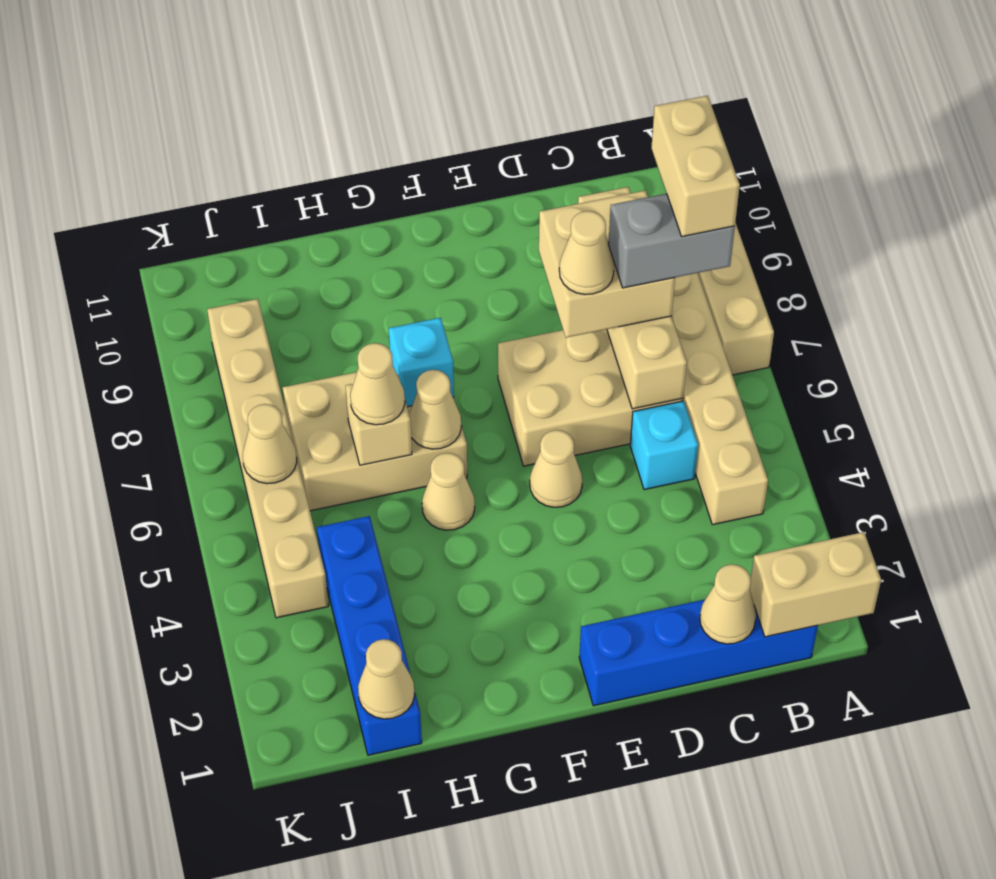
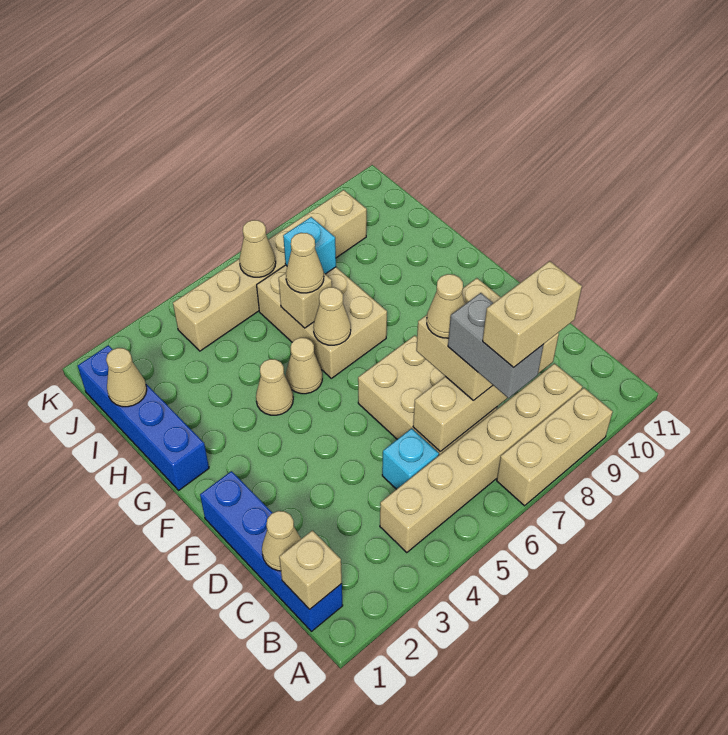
tan 1x2 brick [750,532,881,637] -> tan 1x1 brick [279,530,342,609]
tan 1x1 cone [530,430,582,507] -> tan 1x1 cone moved to [256,359,293,415]
cyan 1x1 brick [389,318,454,407] -> cyan 1x1 brick moved to [283,217,336,274]
blue 1x4 brick [317,516,422,755] -> blue 1x4 brick turned to [78,345,209,490]

